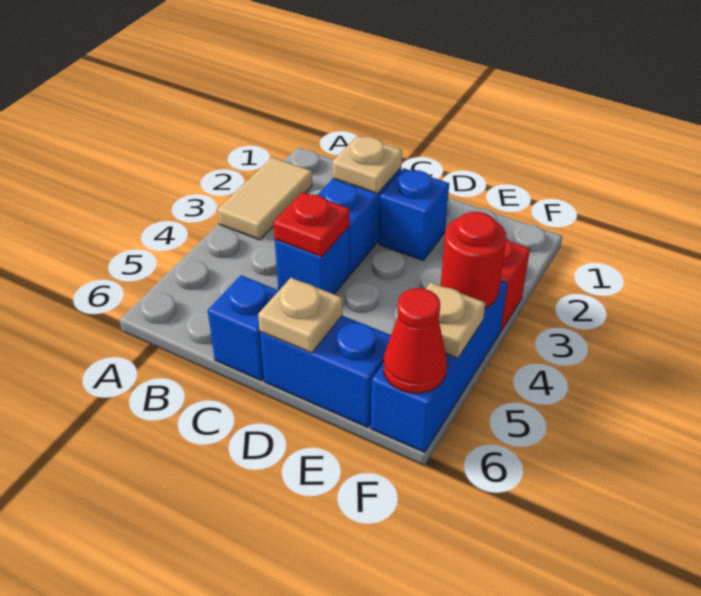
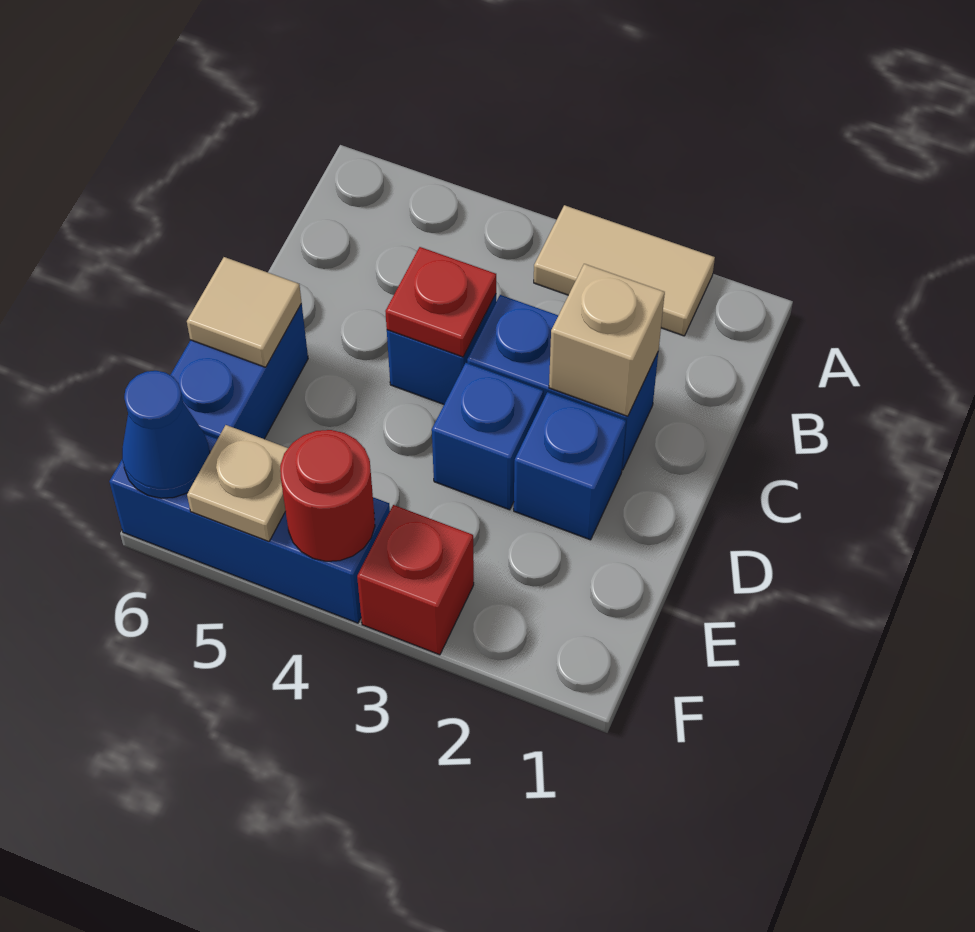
tan 1x1 plate [332,136,402,194] -> tan 1x1 brick [549,264,665,416]
blue 1x1 brick [208,275,279,381] -> blue 1x1 brick moved to [432,363,543,510]
tan 1x1 plate [258,278,343,353] -> tan 1x1 tile [187,257,302,367]
red 1x1 cone [383,288,447,393] -> blue 1x1 cone [122,371,210,498]

